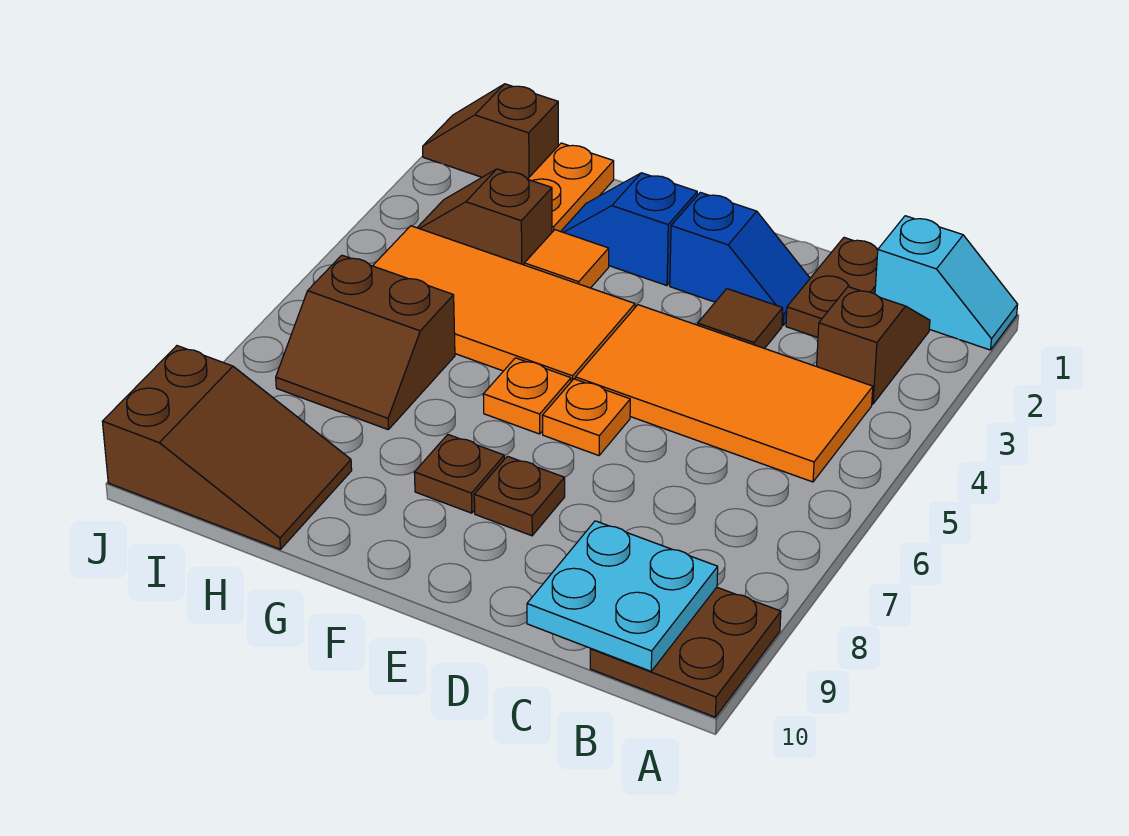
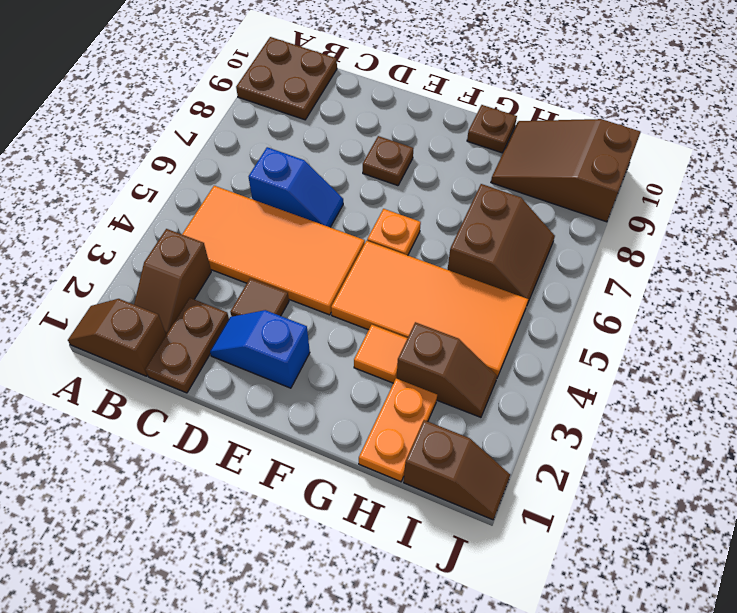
cyan 1x2 slope [875,216,1018,350] -> brown 1x2 slope [68,299,166,376]
cyan 2x2 plate [527,521,718,671] -> none
orange 1x1 plate [543,379,630,456] -> none
blue 1x2 slope [561,173,697,286] -> blue 1x2 slope moved to [249,147,343,227]
brown 1x1 plate [414,435,504,513] -> brown 1x1 plate moved to [467,105,517,153]
brown 2x2 slope [276,255,455,429] -> brown 2x2 slope turned to [448,184,555,304]

